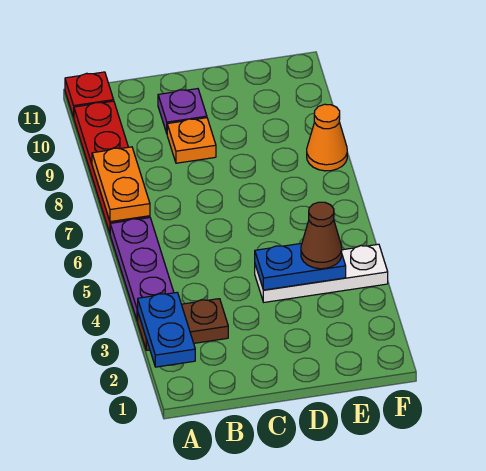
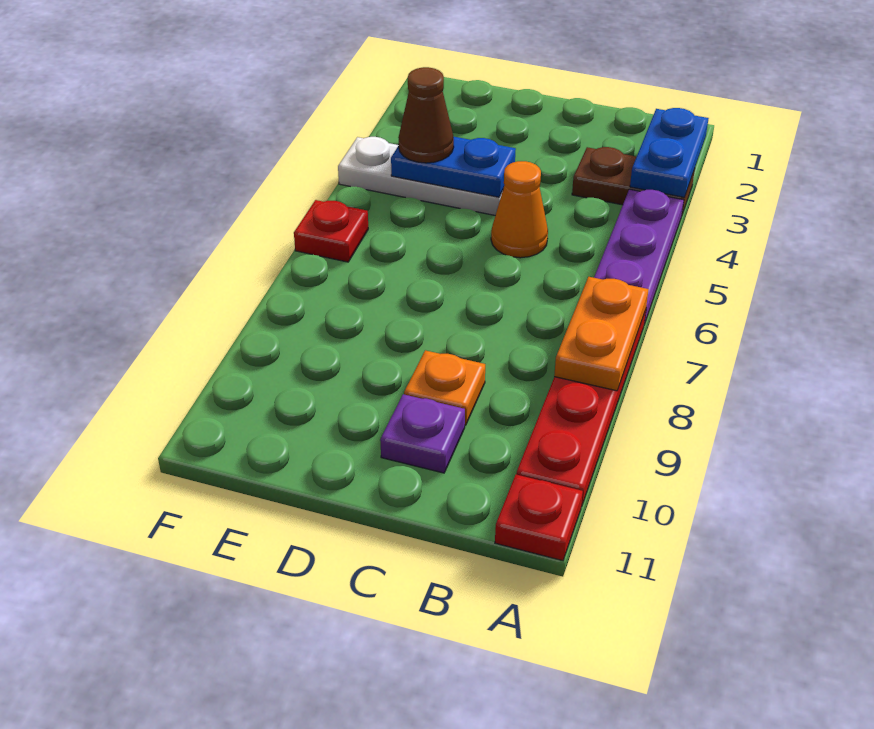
none -> red 1x1 plate [294,200,368,262]
orange 1x1 cone [307,104,347,171] -> orange 1x1 cone moved to [491,161,548,258]

